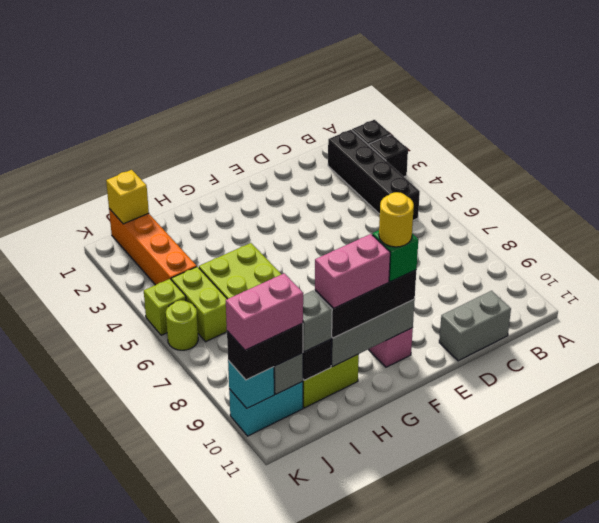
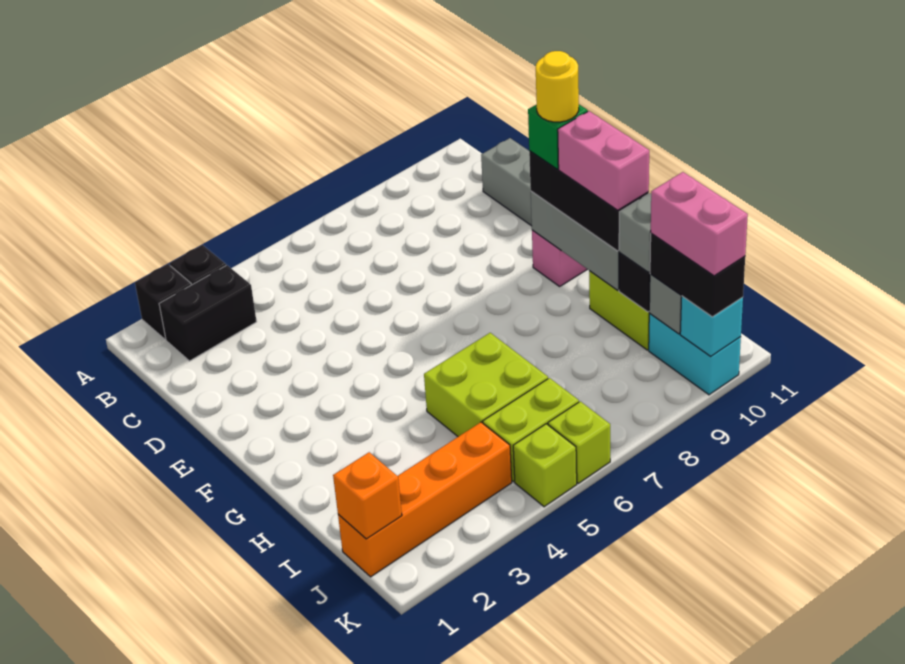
black 1x4 brick [328,130,420,220] -> black 1x2 brick [159,265,257,361]
yellow 1x1 brick [106,170,149,224] -> orange 1x1 brick [333,452,402,539]
lime 1x1 round brick [166,300,198,350] -> lime 1x1 brick [548,401,610,483]

